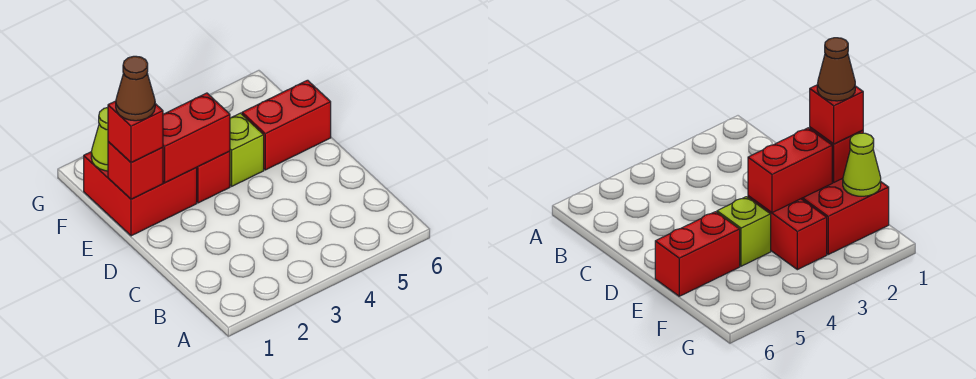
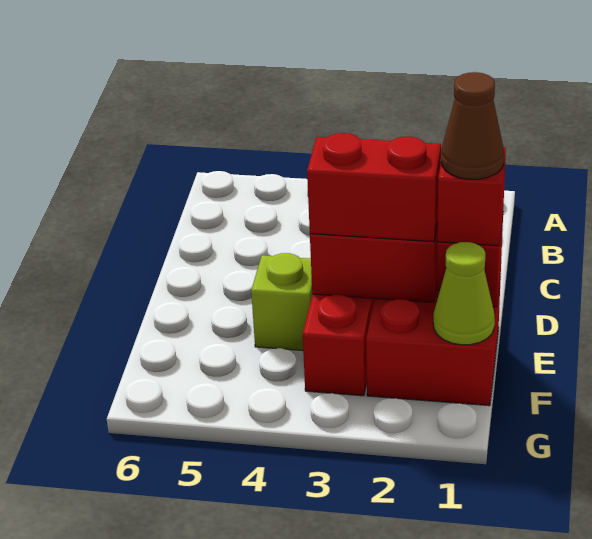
red 1x2 brick [242,80,331,170] -> red 1x2 brick moved to [307,133,441,242]

